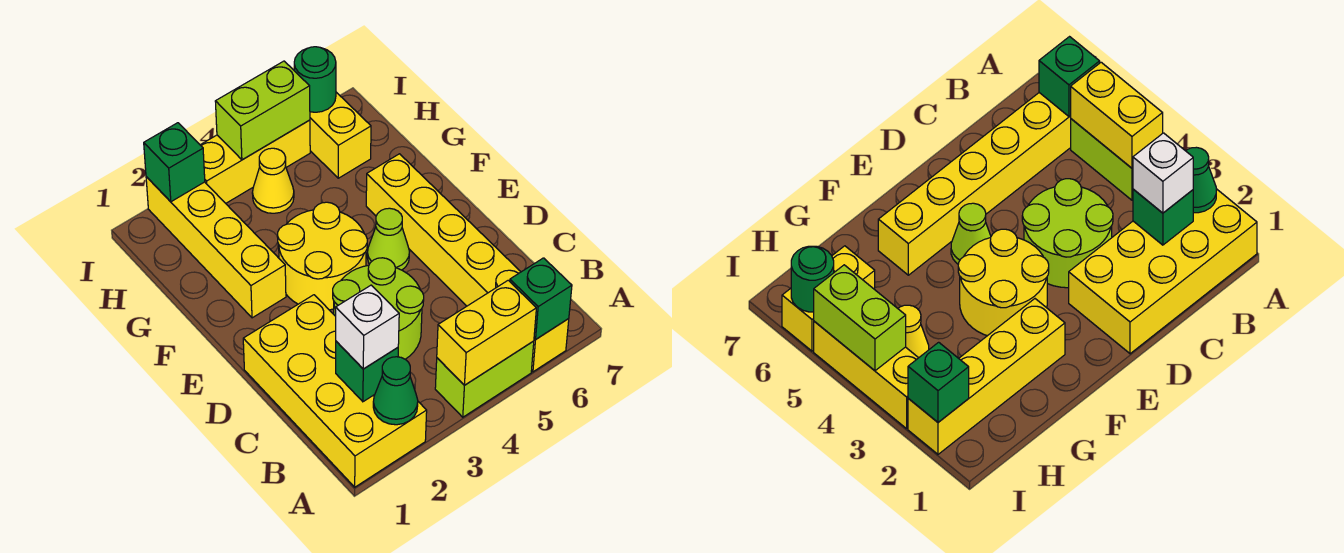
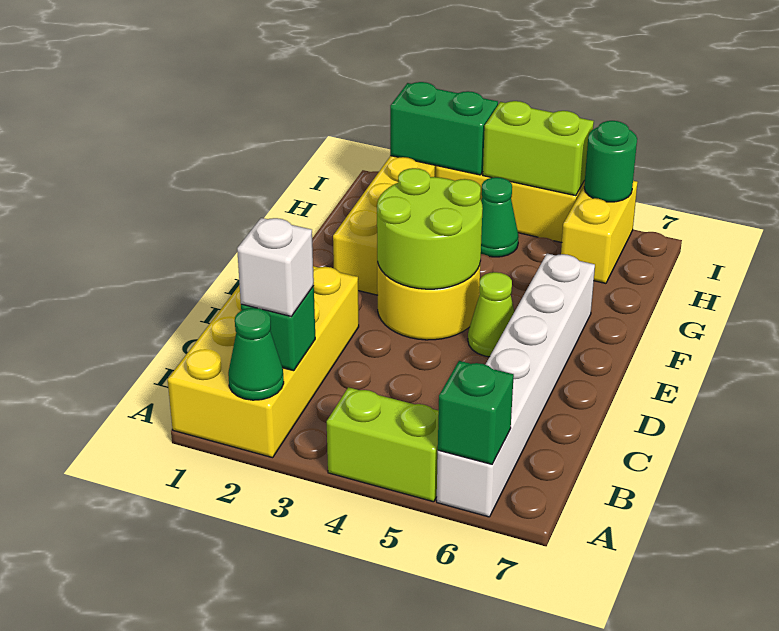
yellow 1x2 brick [437,280,536,385] -> none
yellow 1x6 brick [366,154,569,372] -> white 1x6 brick [437,254,595,517]
lime 2x2 round brick [333,258,424,359] -> lime 2x2 round brick moved to [377,168,483,289]
yellow 1x1 cone [252,148,294,213] -> green 1x1 cone [481,177,519,257]
green 1x1 brick [144,123,205,202] -> green 1x2 brick [390,82,498,175]

